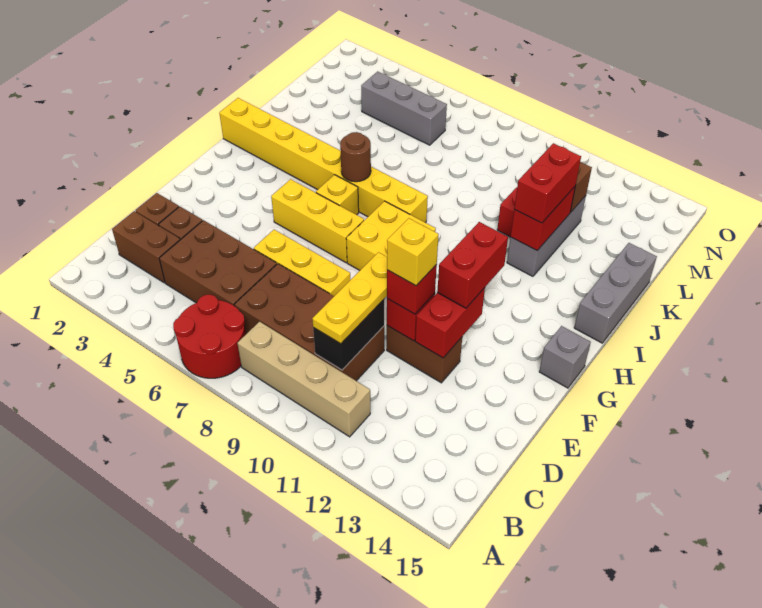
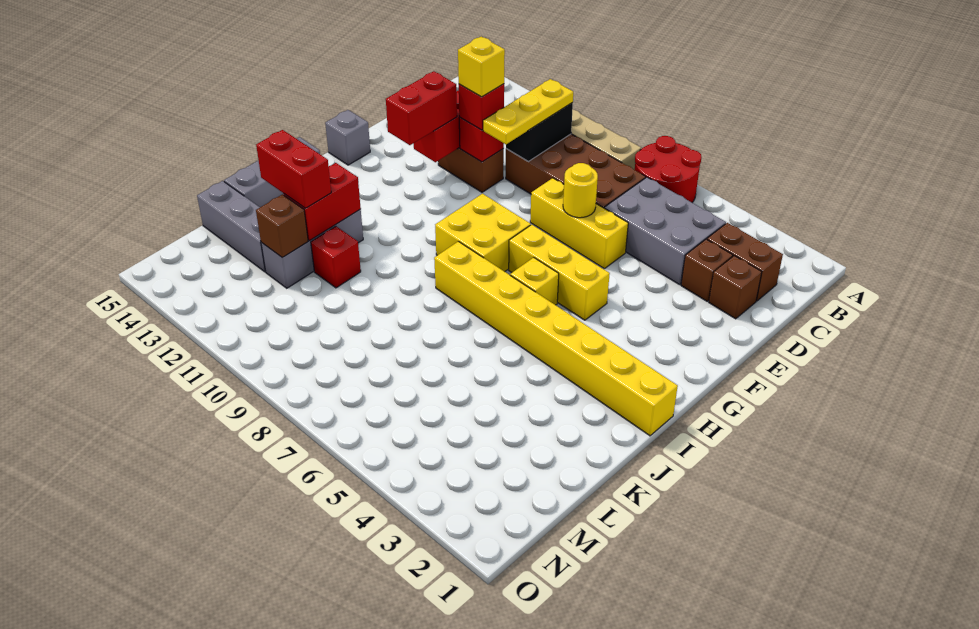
brown 2x3 brick [159,220,277,306] -> grey 2x3 brick [604,177,726,285]
none -> yellow 1x1 round brick [563,163,598,218]
brown 1x1 round brick [340,132,371,182] -> none
red 1x2 brick [514,143,581,223] -> red 1x2 brick turned to [256,130,331,208]
grey 1x3 brick [361,71,447,145] -> grey 1x3 brick moved to [197,181,266,272]

